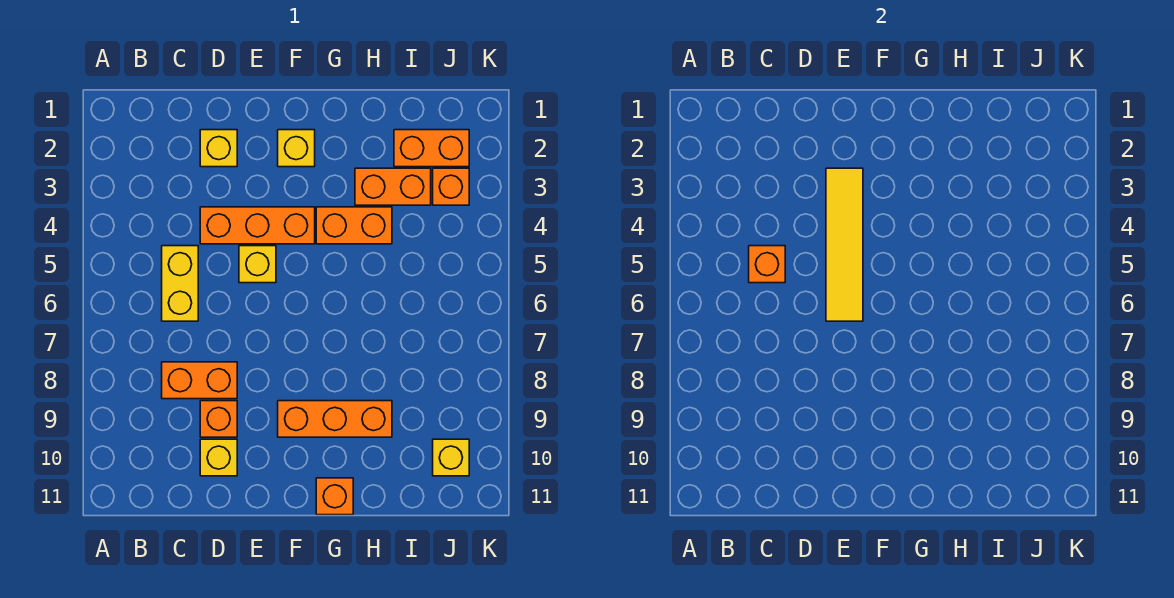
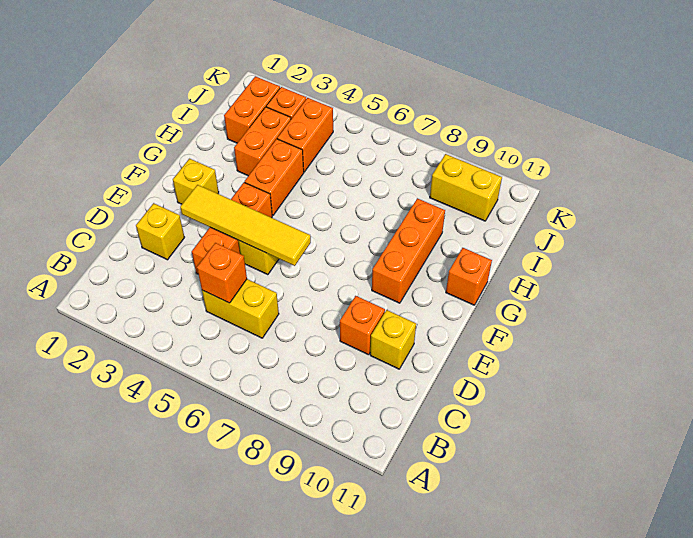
orange 1x2 brick [162,362,237,399] -> orange 1x2 brick moved to [277,98,333,172]
yellow 1x1 brick [433,439,469,476] -> yellow 1x2 brick [430,154,502,221]

